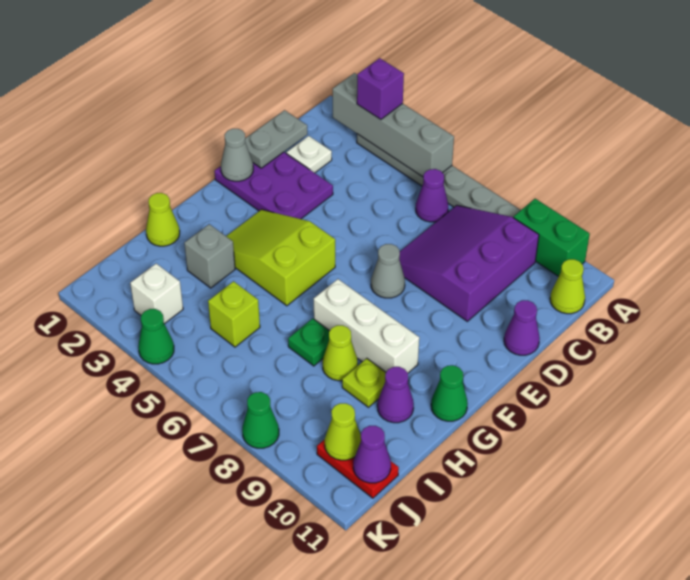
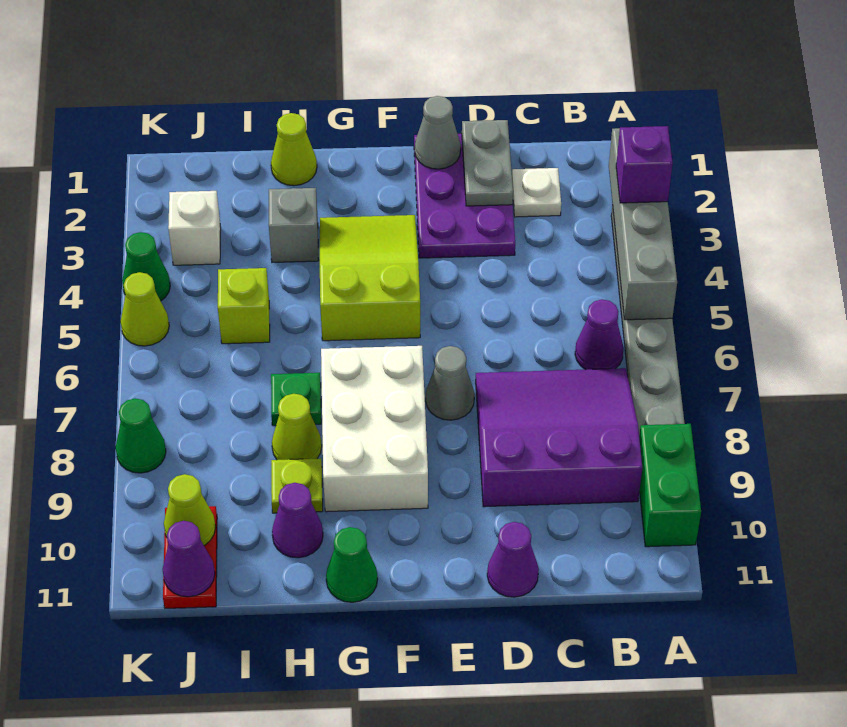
lime 1x1 cone [550,259,585,314] -> lime 1x1 cone moved to [121,272,169,346]
grey 1x2 plate [245,110,307,168] -> grey 1x2 plate turned to [462,120,513,206]
white 1x3 brick [314,279,419,373] -> white 2x3 brick [321,346,428,512]

